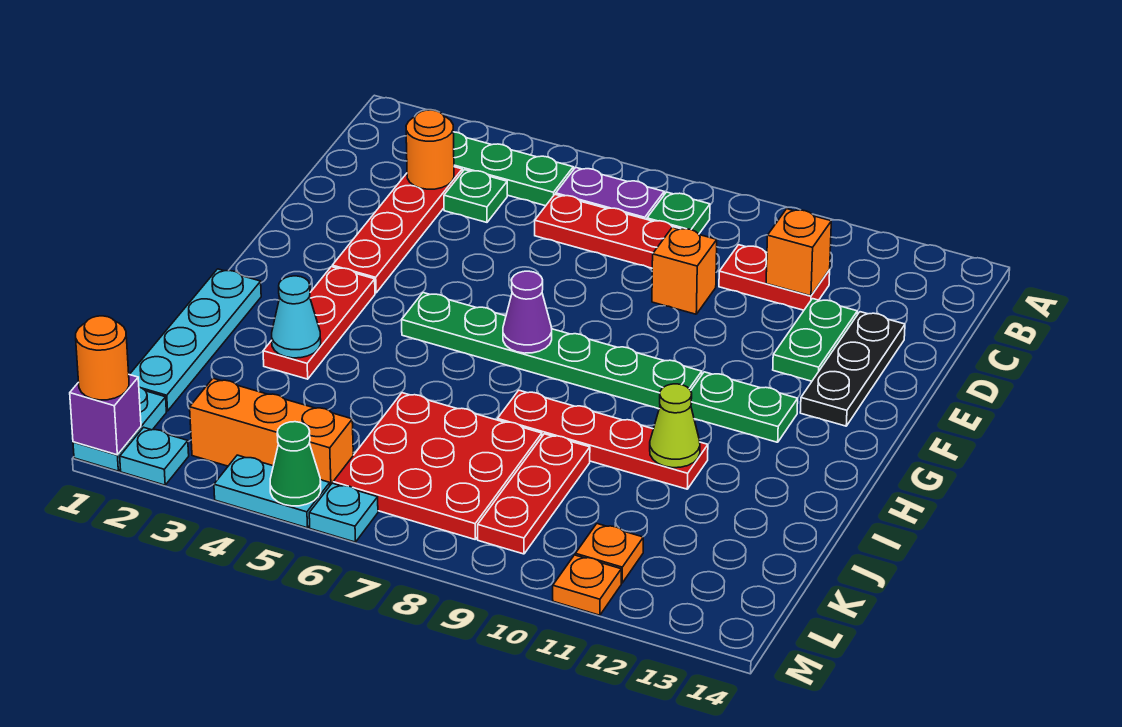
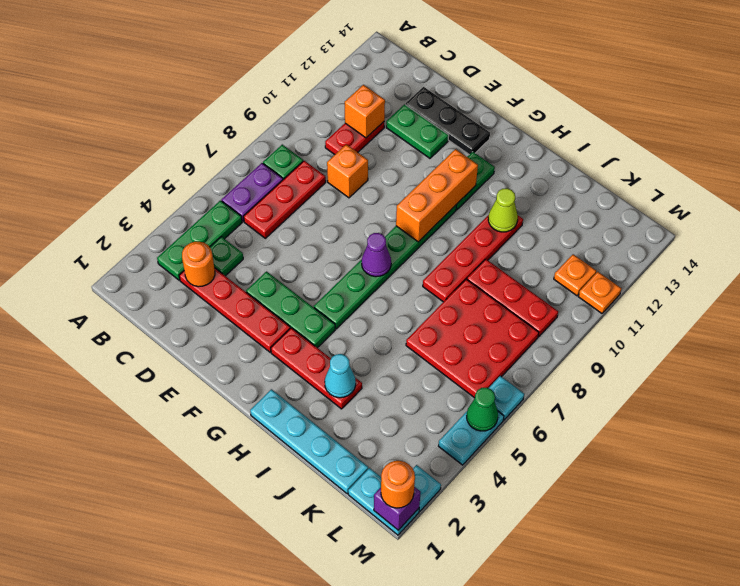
none -> green 1x3 plate [246,271,335,348]
orange 1x3 brick [190,378,353,485] -> orange 1x3 brick moved to [396,149,478,242]

